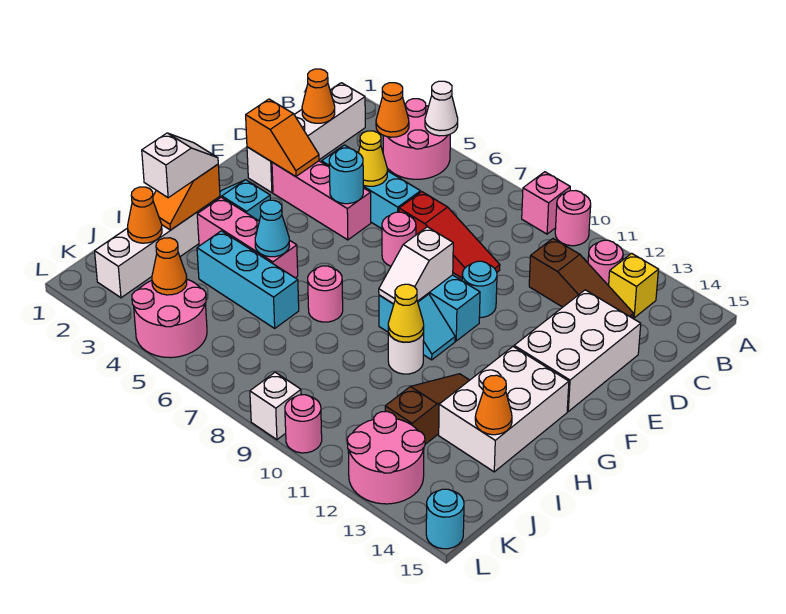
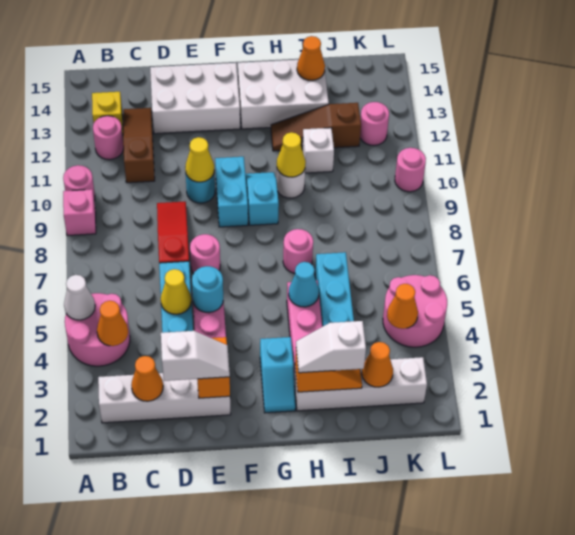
none -> yellow 1x1 cone [185,137,214,182]
white 1x2 slope [379,227,453,304] -> white 1x2 slope moved to [161,331,230,381]
pink 2x2 round brick [347,411,425,504] -> pink 1x1 round brick [360,102,389,146]
white 1x1 brick [250,372,301,440] -> white 1x1 brick moved to [302,128,334,173]
cyan 1x1 round brick [426,489,464,549] -> none

